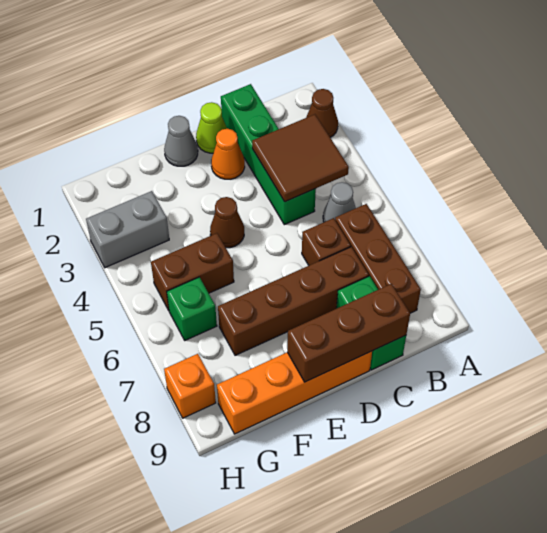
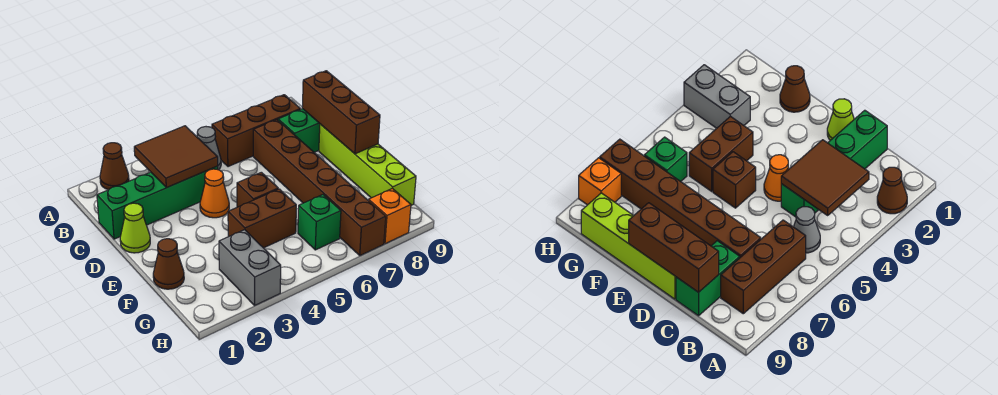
brown 1x1 brick [302,218,351,265] -> brown 1x1 brick moved to [237,172,278,207]
brown 1x4 brick [218,247,369,355] -> brown 1x6 brick [253,120,386,256]
orange 1x1 cone [211,129,245,179] -> orange 1x1 cone moved to [200,169,229,218]
orange 1x4 brick [217,351,372,434] -> lime 1x4 brick [319,124,416,205]
grey 1x1 cone [164,116,198,166] -> none
brown 1x1 cone [210,197,244,248] -> brown 1x1 cone moved to [153,239,184,289]
brown 1x2 brick [151,233,234,310] -> brown 1x2 brick turned to [228,189,296,248]

